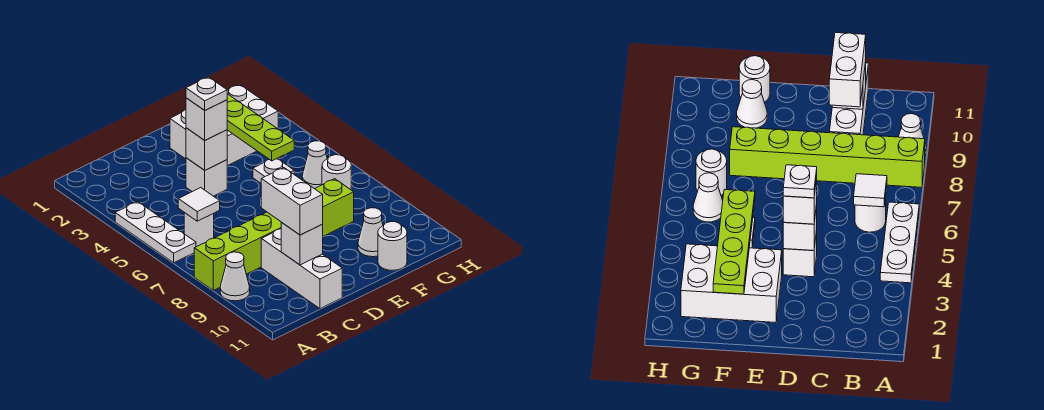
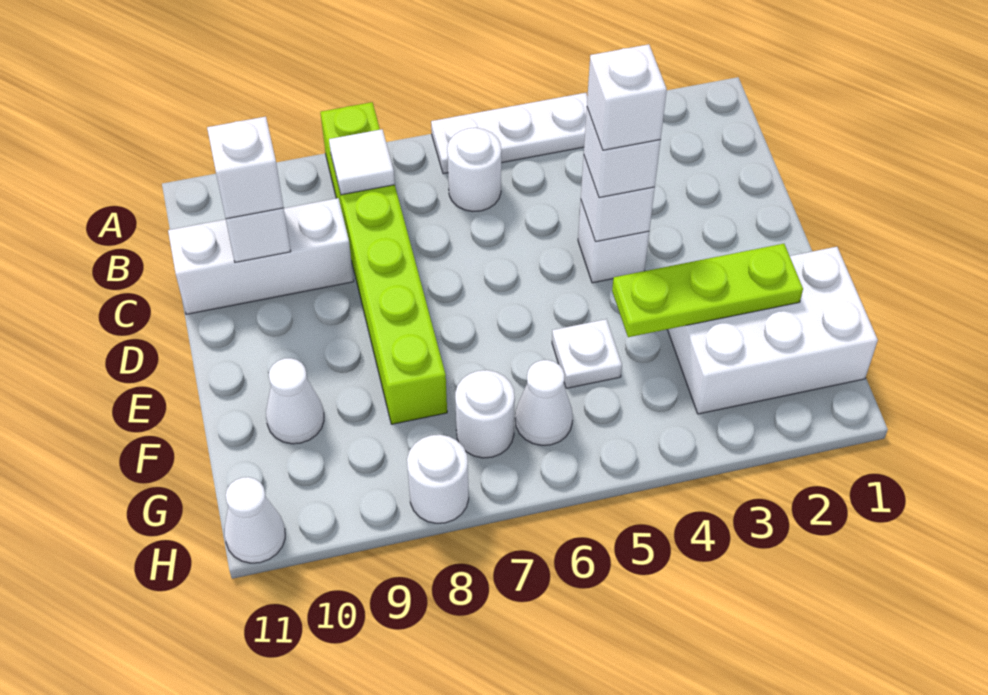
white 1x1 cone [220,252,250,301] -> white 1x1 cone moved to [224,477,285,563]
white 1x1 tile [178,188,220,221] -> white 1x1 tile moved to [329,129,395,195]
white 1x2 brick [261,168,323,235] -> white 1x1 brick [207,117,284,219]
white 1x1 plate [186,77,227,110] -> white 1x1 brick [587,44,667,150]
white 2x3 brick [170,84,278,166] -> white 2x3 brick turned to [667,247,878,414]
lime 1x4 plate [227,94,294,161] -> lime 1x3 plate [612,244,803,337]
white 1x1 round brick [378,222,407,270] -> white 1x1 round brick moved to [407,435,469,523]

